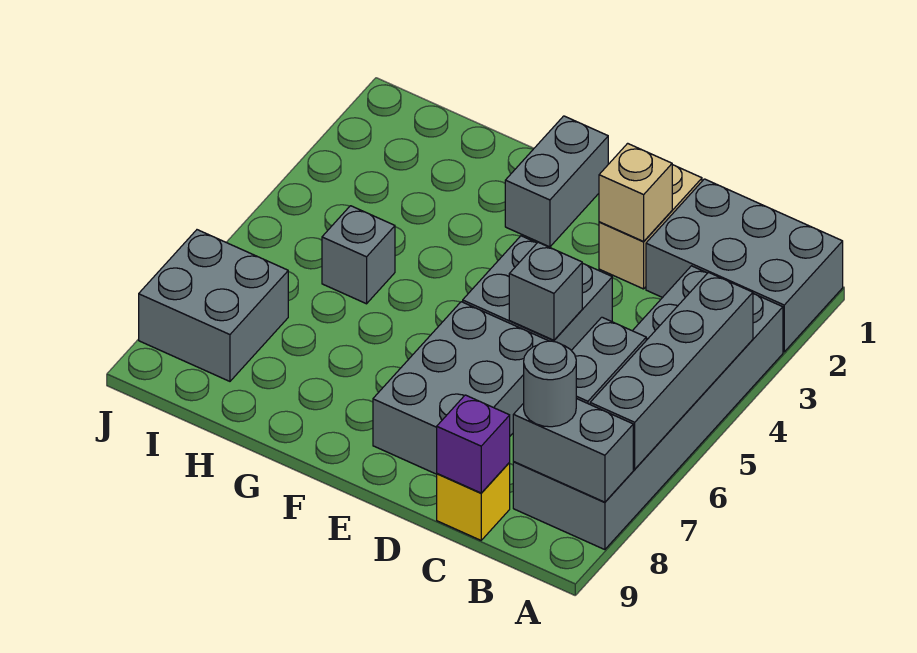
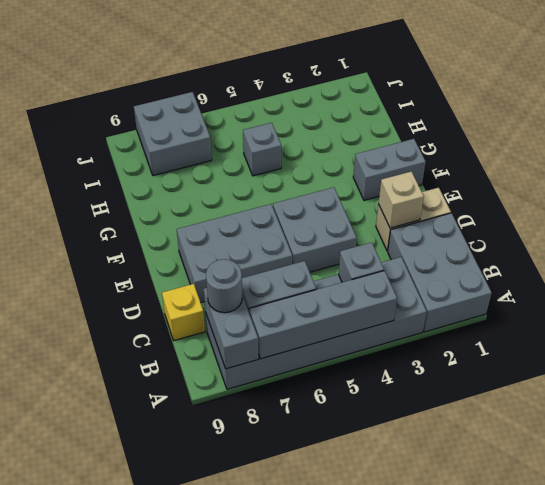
purple 1x1 brick [437,395,510,493] -> none
grey 1x1 brick [509,242,582,340] -> grey 1x1 brick moved to [338,242,384,282]

